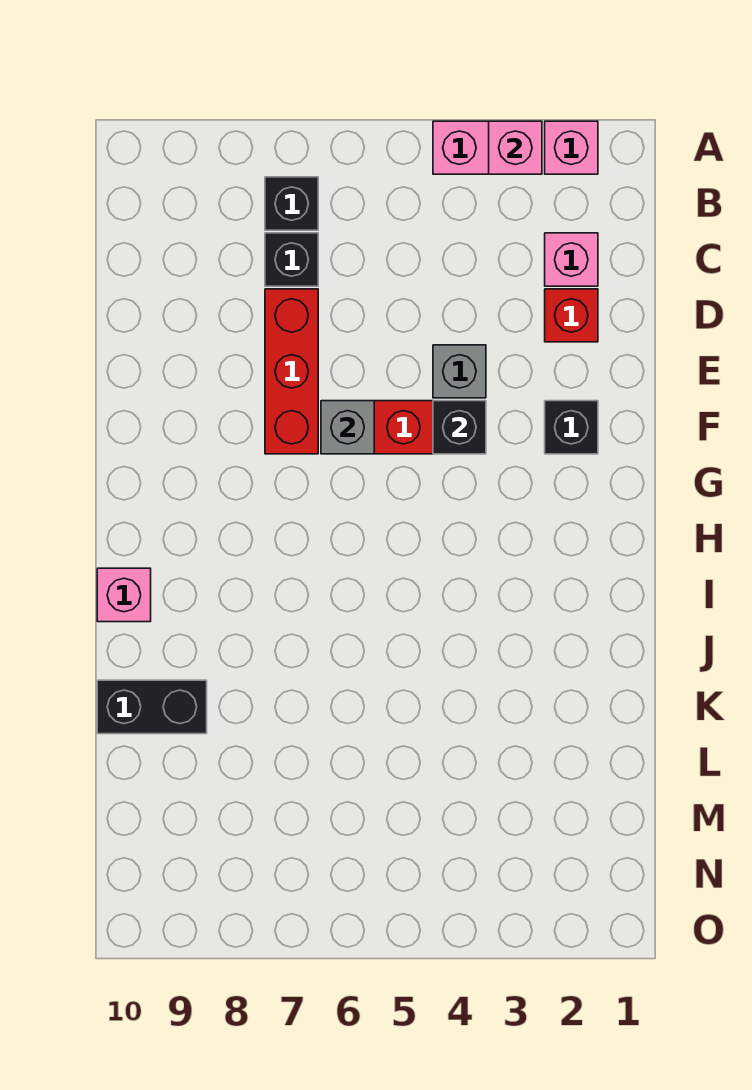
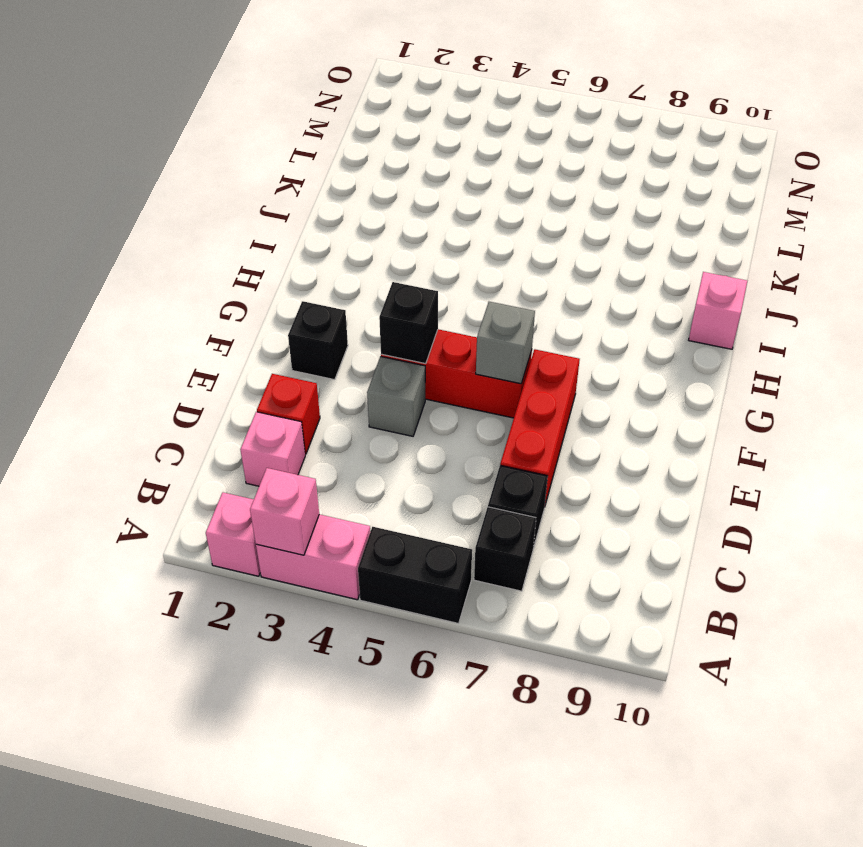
black 1x2 brick [97,680,207,734] -> black 1x2 brick moved to [358,527,472,623]

